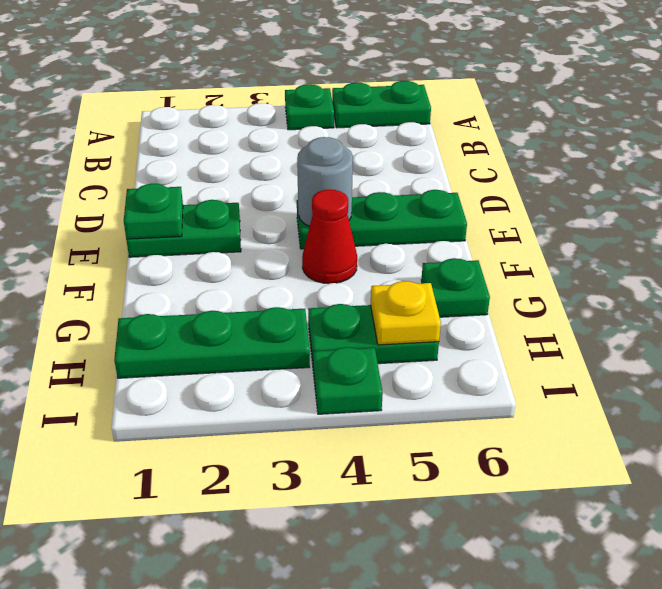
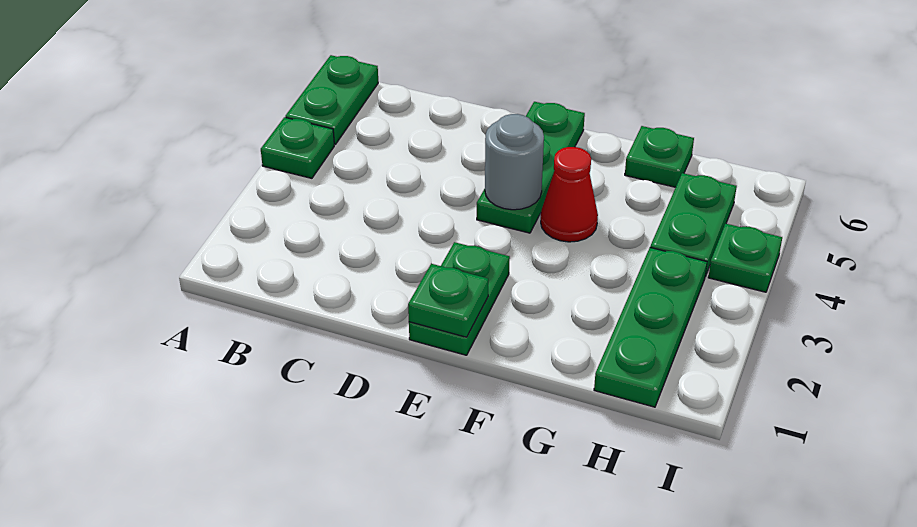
yellow 1x1 plate [371,281,441,345] -> none

